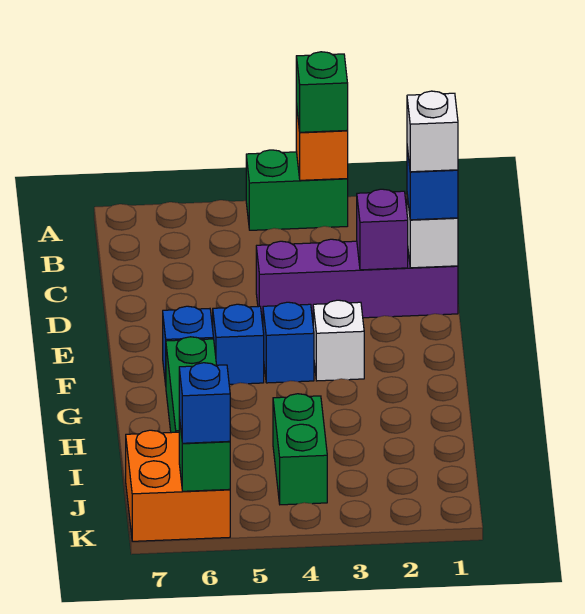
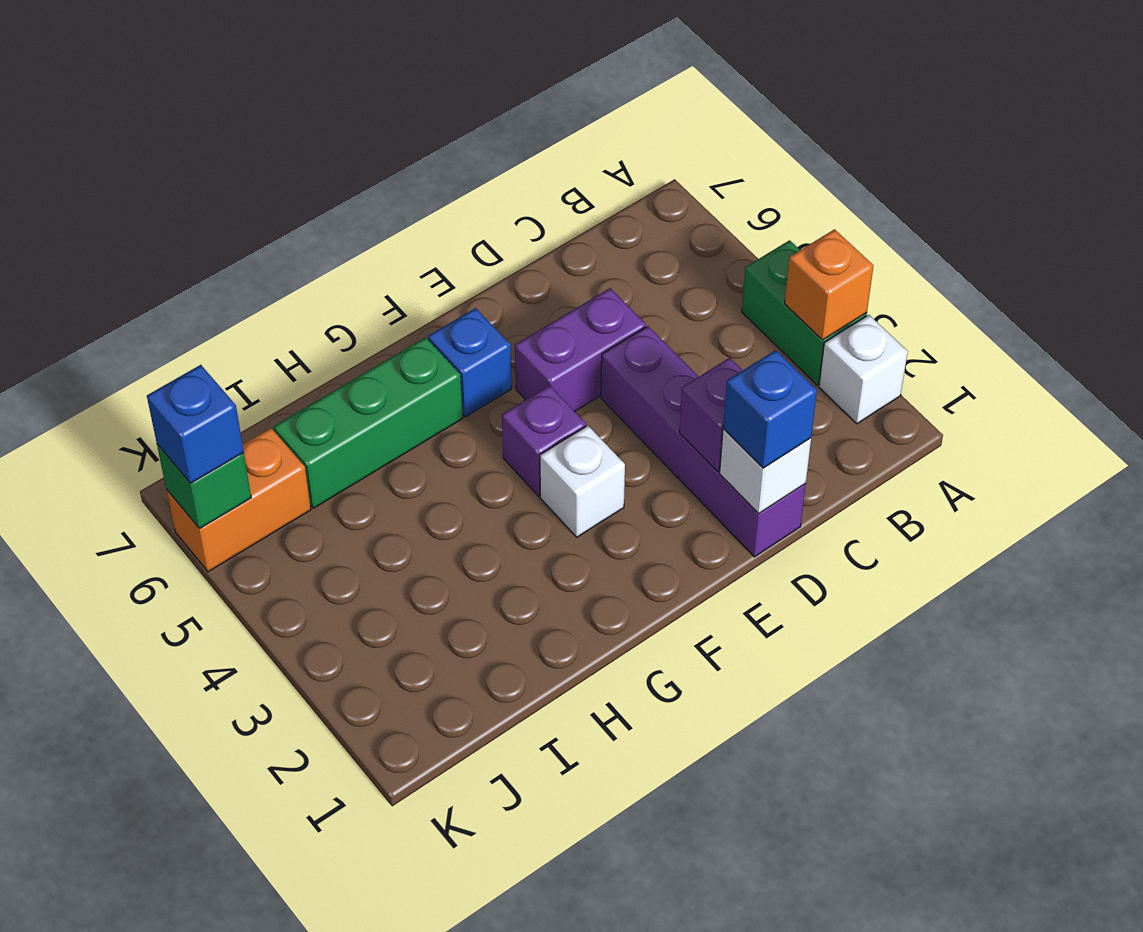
green 1x1 brick [296,52,348,132] -> none
white 1x1 brick [407,91,458,172] -> white 1x1 brick moved to [819,315,908,424]
none -> purple 1x2 brick [515,288,646,411]
blue 1x1 brick [263,302,314,383] -> purple 1x1 brick [502,385,586,496]
blue 1x1 brick [213,304,264,384] -> none
green 1x2 brick [273,394,327,505] -> none
orange 2x2 brick [126,430,230,541] -> orange 1x2 brick [166,428,311,572]

